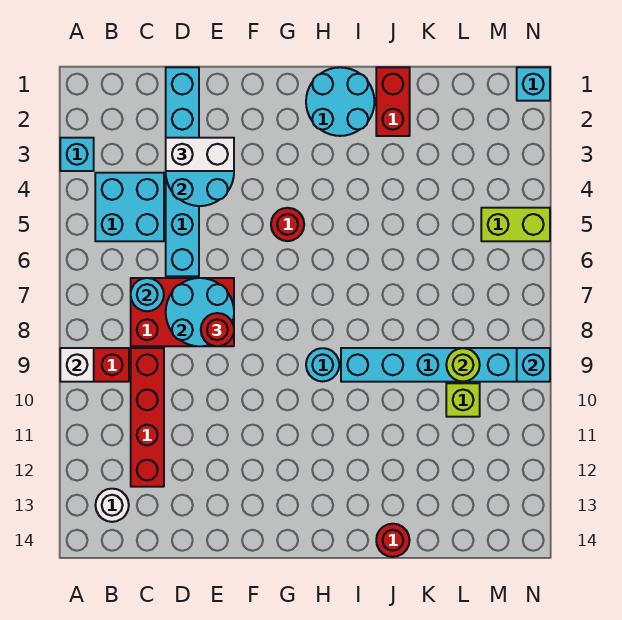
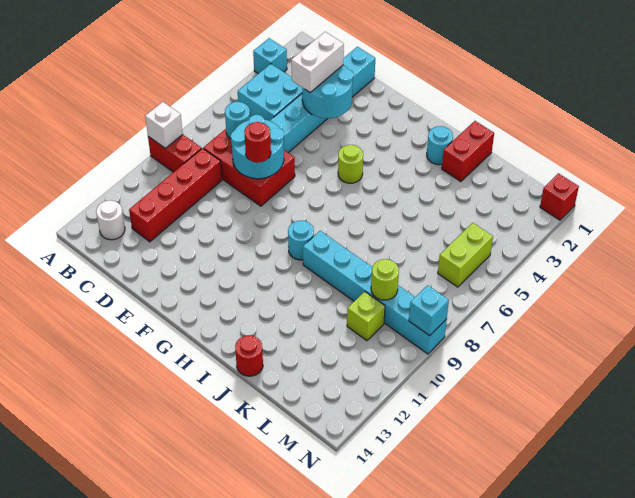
white 1x2 brick [166,138,234,171] -> white 1x2 brick turned to [291,32,344,92]
red 1x1 round brick [271,208,304,241] -> lime 1x1 round brick [338,145,363,183]
cyan 2x2 round brick [306,67,374,136] -> cyan 1x1 round brick [427,126,453,165]
lime 1x2 brick [481,208,550,241] -> lime 1x2 brick turned to [438,223,493,287]
cyan 1x1 brick [517,67,550,101] -> red 1x1 brick [540,173,579,220]

